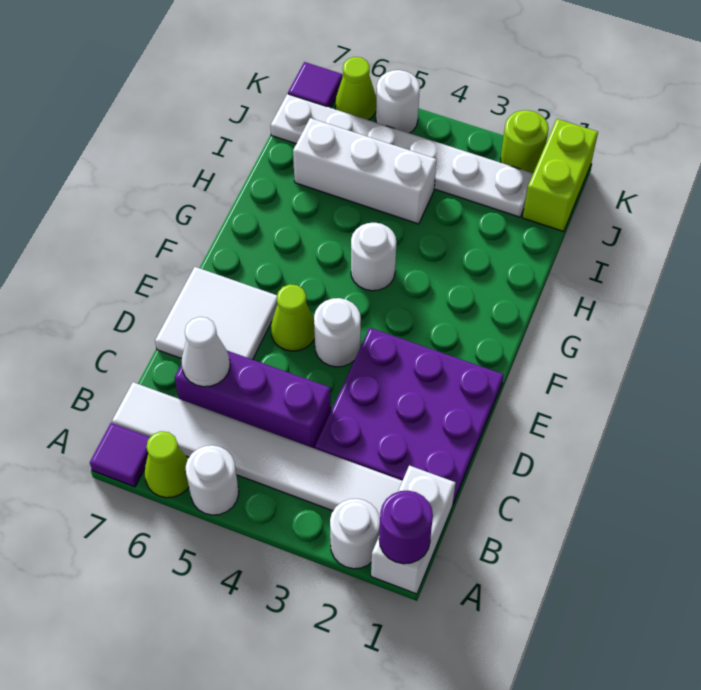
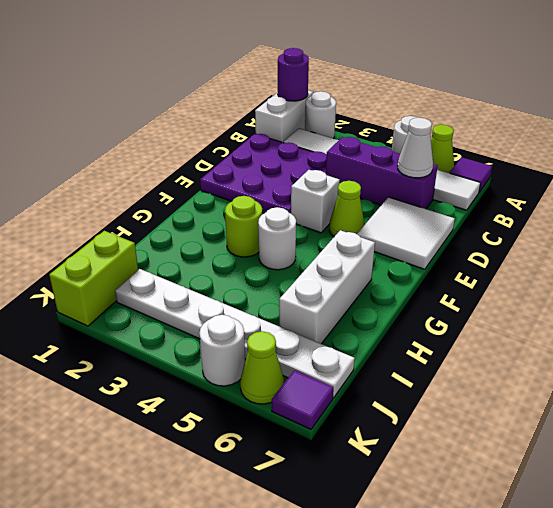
white 1x1 round brick [314,298,361,367] -> white 1x1 brick [291,170,340,233]
white 1x3 brick [293,118,437,224] -> white 1x3 brick turned to [279,230,375,344]
lime 1x1 round brick [500,110,549,173] -> lime 1x1 round brick moved to [225,196,262,257]

